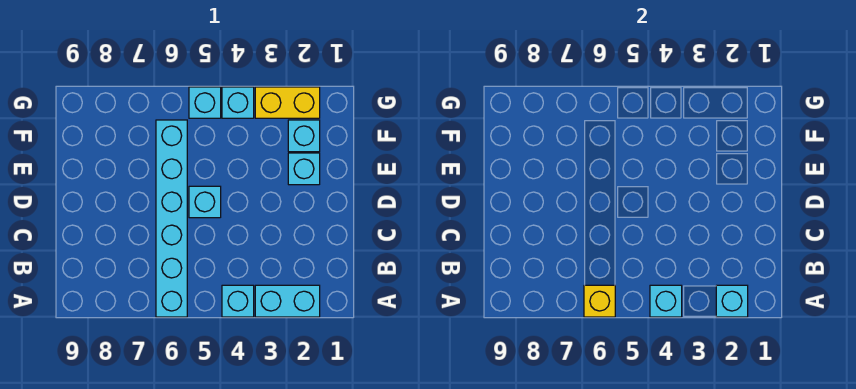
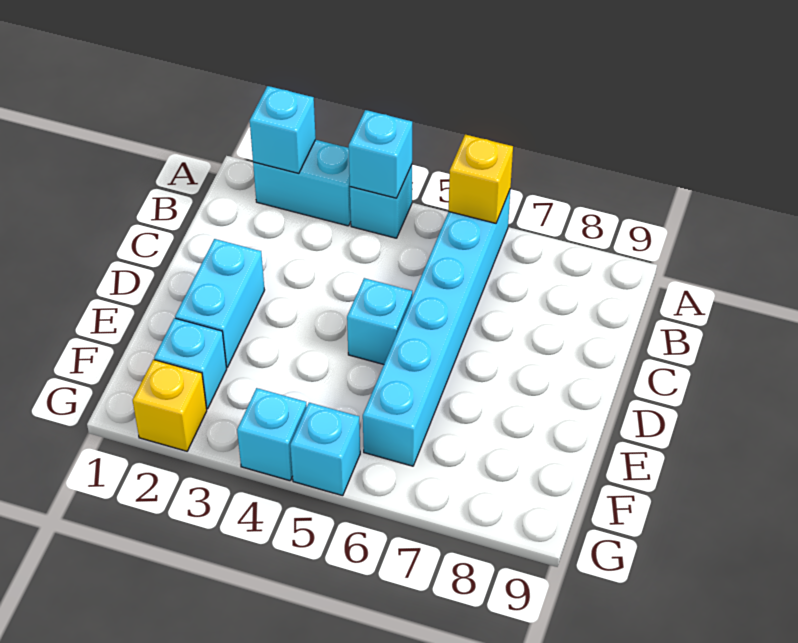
cyan 1x1 brick [288,153,320,185] -> cyan 1x2 brick [175,239,264,367]
yellow 1x2 brick [255,87,320,118] -> yellow 1x1 brick [133,360,207,451]

